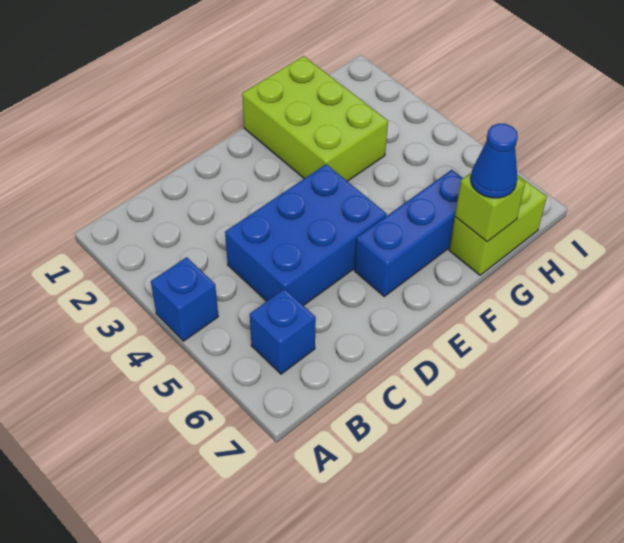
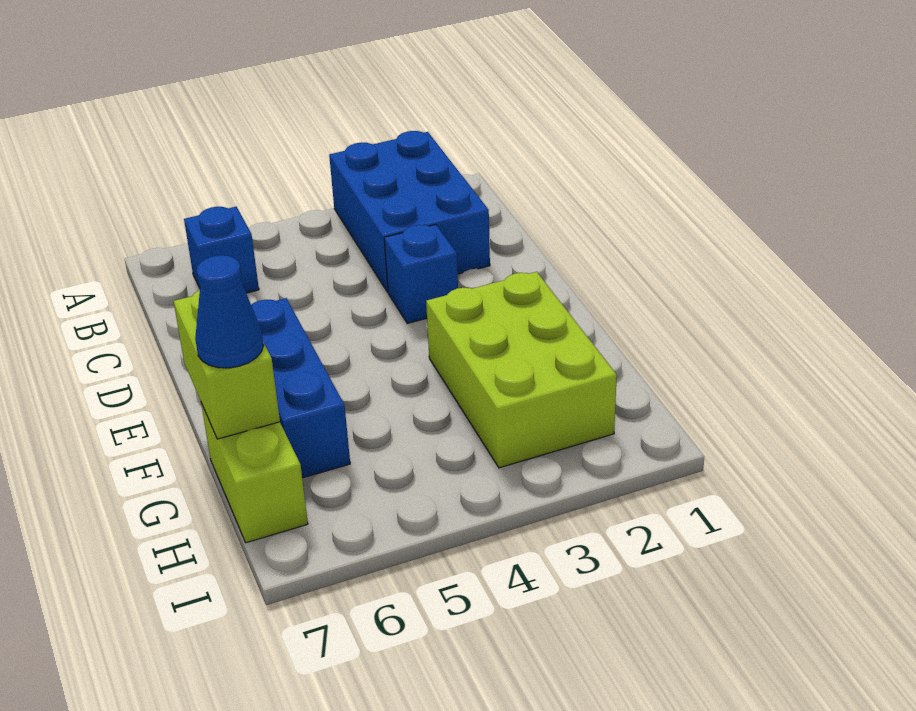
blue 1x1 brick [151,257,218,341] -> blue 1x1 brick moved to [384,225,458,323]
blue 2x3 brick [225,164,387,306] -> blue 2x3 brick moved to [329,131,490,292]
lime 2x3 brick [242,56,388,181] -> lime 2x3 brick turned to [426,272,617,468]
lime 1x1 brick [455,173,525,242] -> lime 1x2 brick [174,290,280,439]

